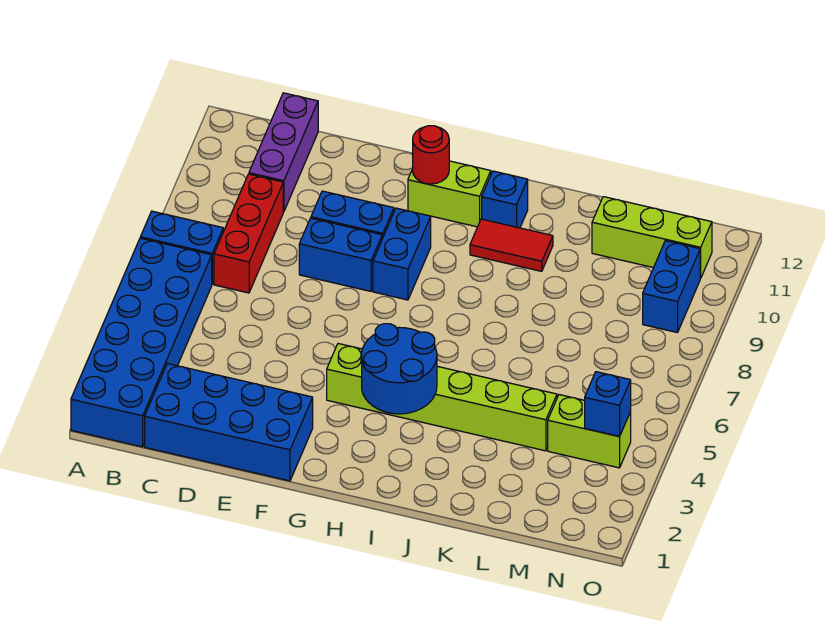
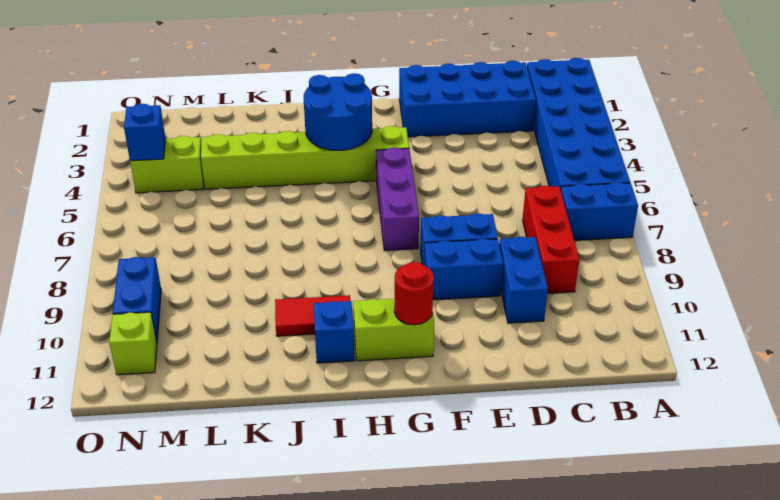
purple 1x3 brick [249,93,318,212] -> purple 1x3 brick moved to [376,147,419,251]
blue 1x2 brick [373,208,431,300] -> blue 1x2 brick moved to [499,237,548,323]
lime 1x3 brick [592,197,712,278] -> lime 1x1 brick [109,312,157,375]

